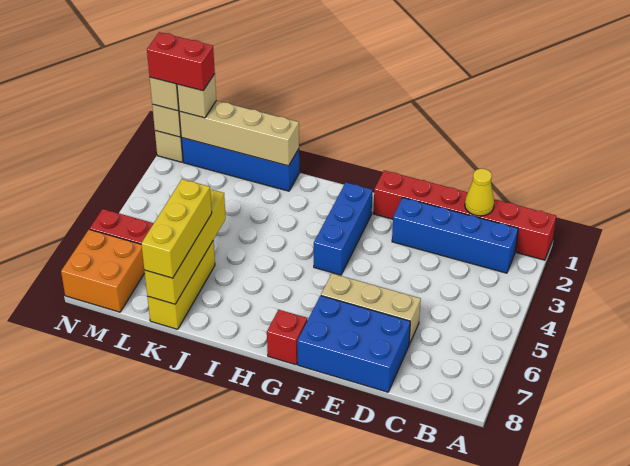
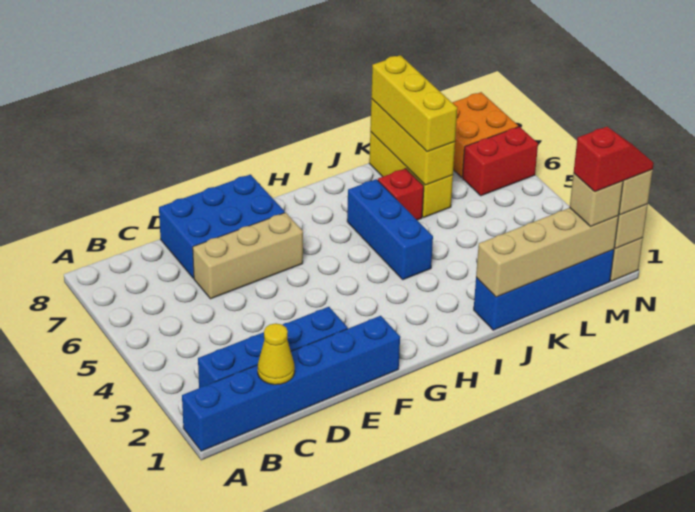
red 1x6 brick [373,170,556,260] -> blue 1x6 brick [182,316,400,451]
blue 1x3 brick [314,183,372,275] -> blue 1x3 brick moved to [347,179,433,280]
red 1x1 brick [267,310,307,365] -> red 1x1 brick moved to [378,168,424,220]
yellow 1x4 brick [144,189,226,304] -> yellow 1x3 brick [370,99,455,185]
red 1x2 brick [147,32,215,91] -> red 1x2 slope [574,127,654,192]

